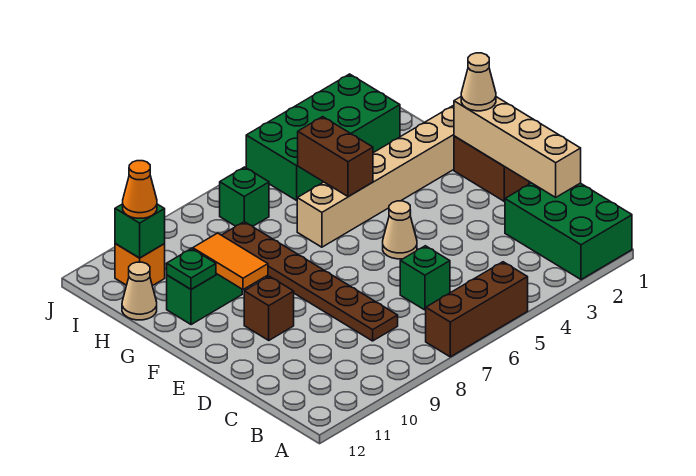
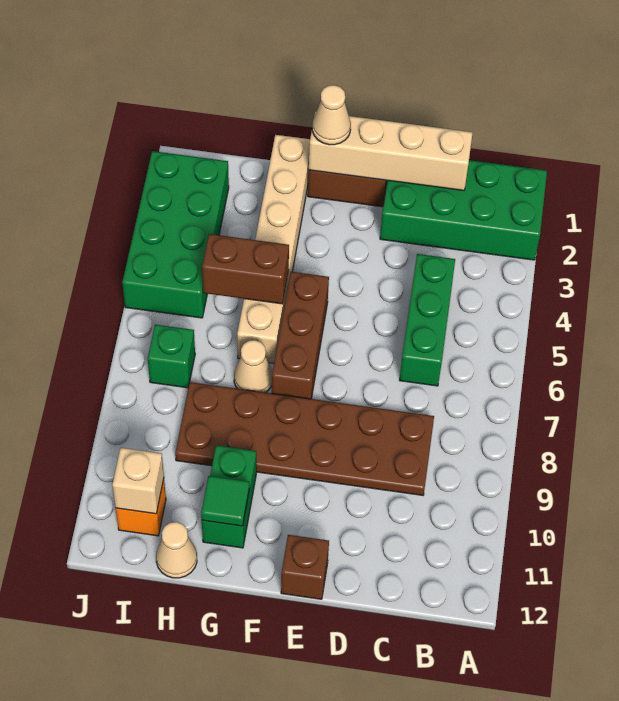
green 2x3 brick [505,183,632,280] -> green 2x4 brick [380,160,547,260]
brown 1x3 brick [426,262,528,357] -> brown 1x3 brick moved to [272,272,329,399]
green 1x1 brick [400,246,450,310] -> green 1x3 brick [400,254,455,386]
brown 1x6 plate [222,222,398,341] -> brown 2x6 plate [175,382,434,495]
tan 1x1 cone [383,201,417,259] -> tan 1x1 cone moved to [234,340,272,393]
brown 1x1 brick [244,276,294,340] -> brown 1x1 brick moved to [281,535,329,599]
orange 1x2 tile [193,233,268,290] -> none
green 1x1 plate [167,249,216,289] -> green 1x1 tile [201,476,249,526]
green 1x1 brick [115,204,165,258] -> tan 1x1 brick [112,448,164,514]
orange 1x1 cone [123,161,157,218] -> none

